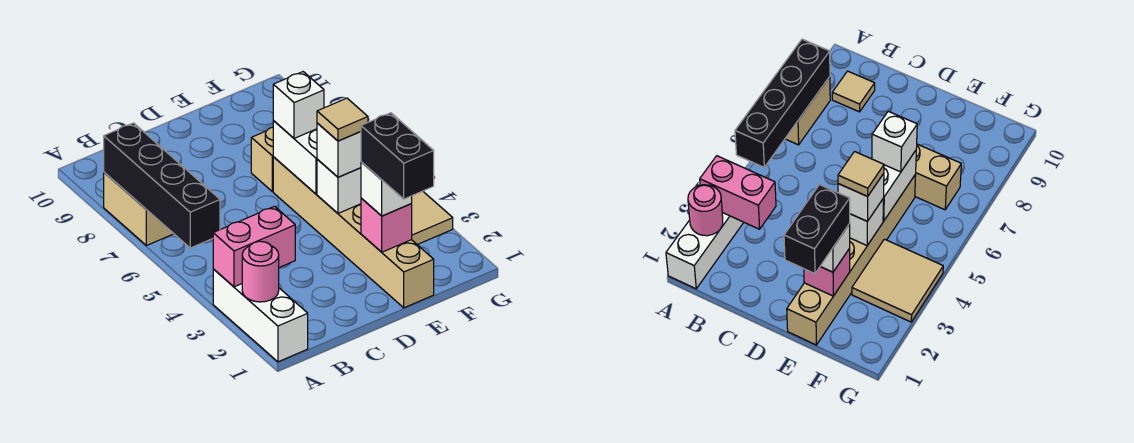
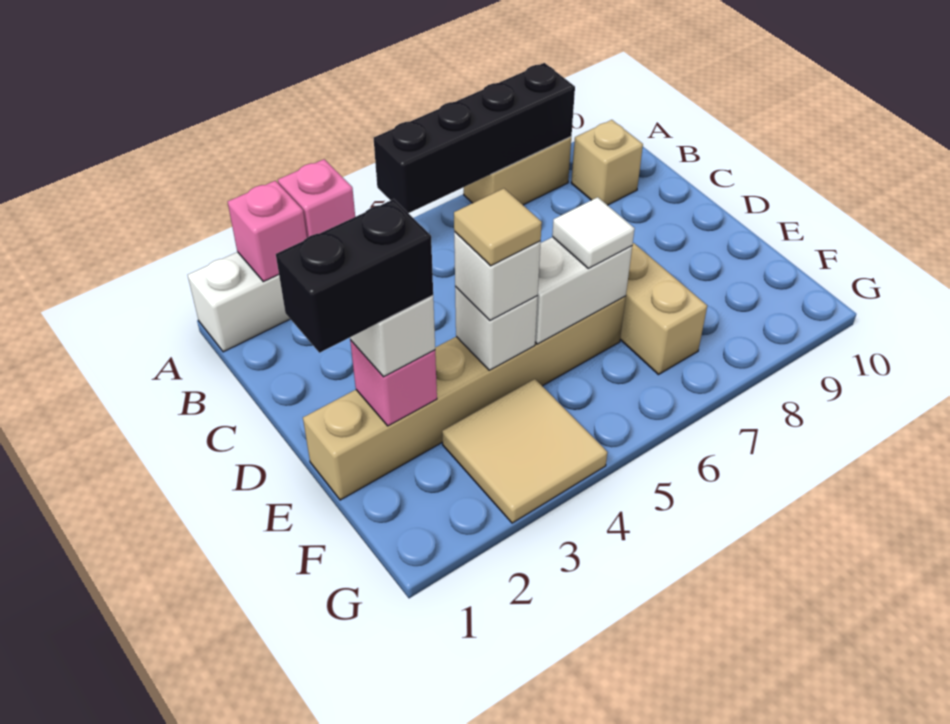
pink 1x1 round brick [242,241,279,302] -> pink 1x1 brick [228,181,307,282]
pink 1x2 brick [213,206,295,287] -> pink 1x1 brick [278,159,355,238]
tan 1x1 tile [832,71,875,112] -> tan 1x1 brick [571,120,643,205]
white 1x1 brick [273,72,324,138] -> white 1x1 tile [552,197,635,268]

